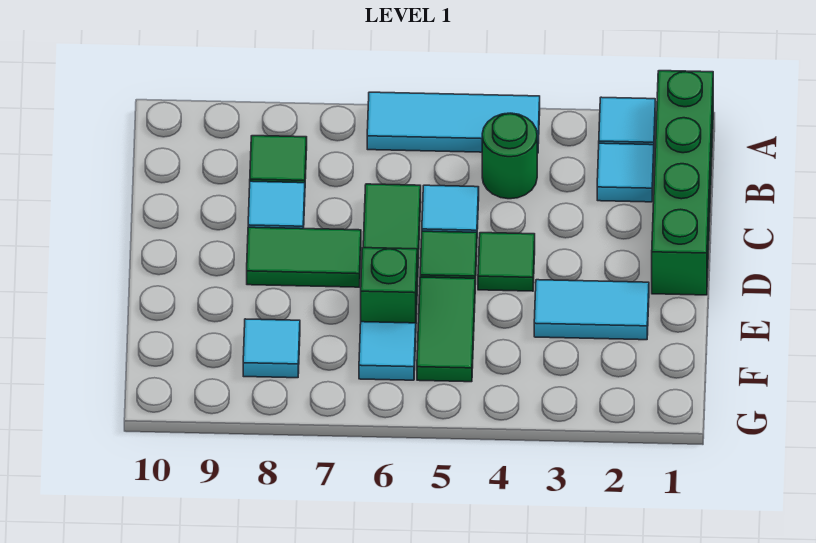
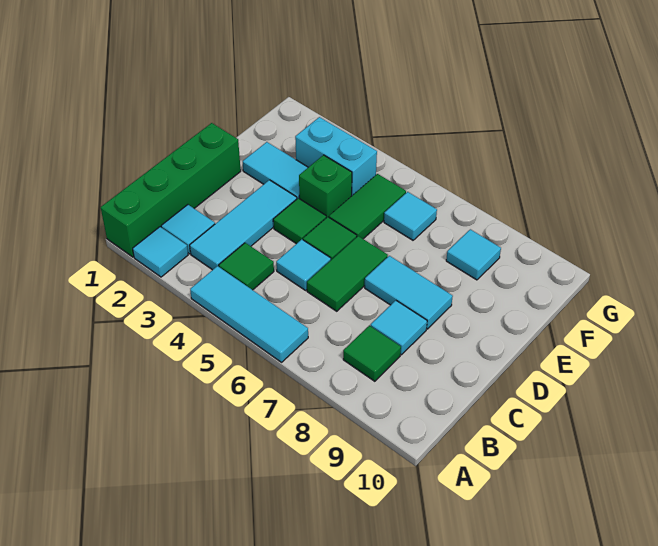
none -> cyan 1x3 tile [190,180,297,270]
green 1x1 round brick [482,113,537,199] -> green 1x1 tile [219,243,274,290]
green 1x2 tile [247,227,361,287] -> cyan 1x2 tile [365,256,453,329]
green 1x1 brick [361,248,417,323] -> green 1x1 brick moved to [299,155,352,218]
none -> cyan 1x2 brick [295,117,377,195]

